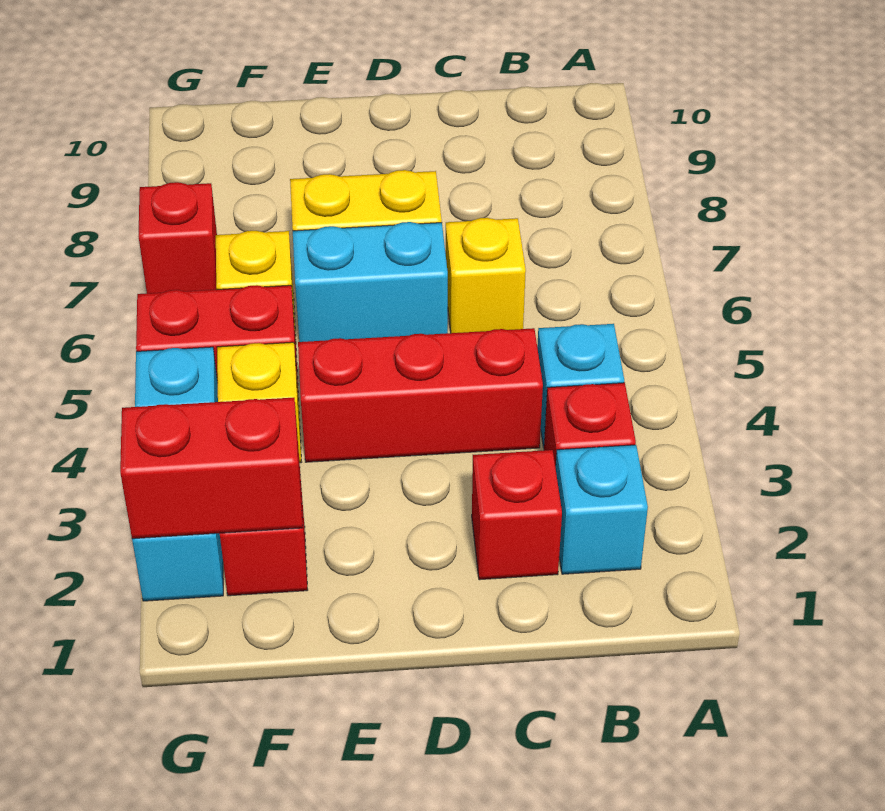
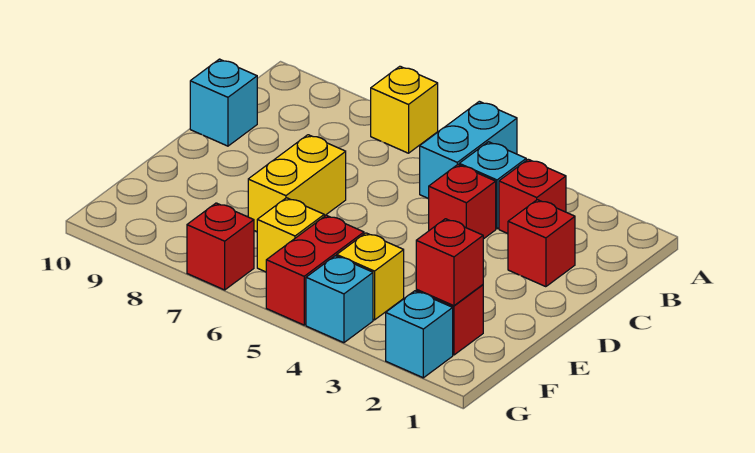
cyan 1x1 brick [556,445,648,574] -> cyan 1x1 brick moved to [190,59,257,146]
red 1x3 brick [298,328,543,462] -> red 1x1 brick [429,165,496,239]
yellow 1x1 brick [446,218,526,333] -> yellow 1x1 brick moved to [371,66,438,153]
cyan 1x2 brick [293,222,448,342] -> cyan 1x2 brick moved to [420,101,517,199]
red 1x2 brick [120,398,303,539] -> red 1x1 brick [416,219,483,306]

